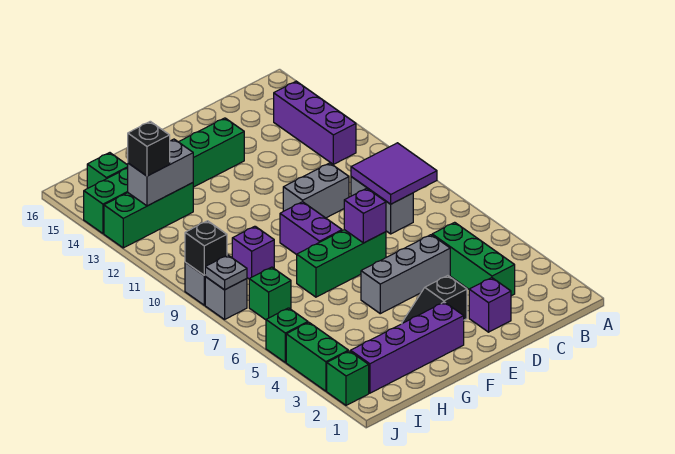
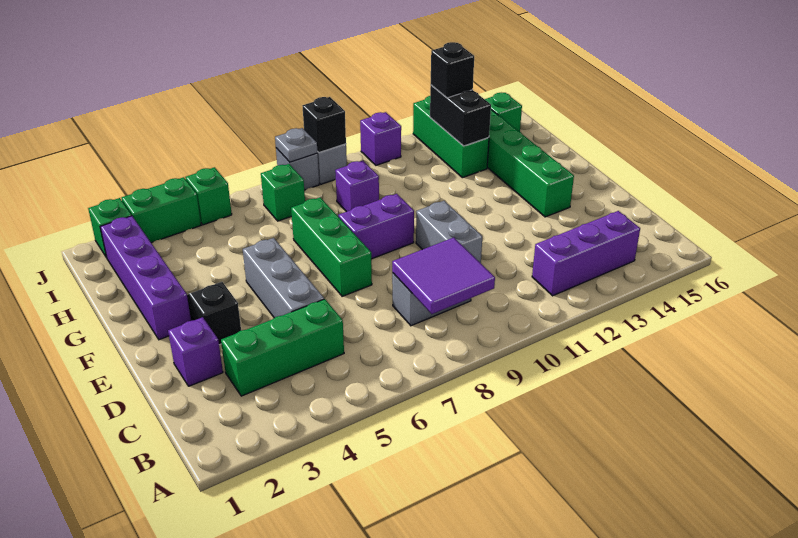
purple 1x1 brick [344,188,386,243] -> purple 1x1 brick moved to [360,112,401,165]
grey 1x2 brick [128,139,193,206] -> black 1x2 brick [430,85,491,146]

